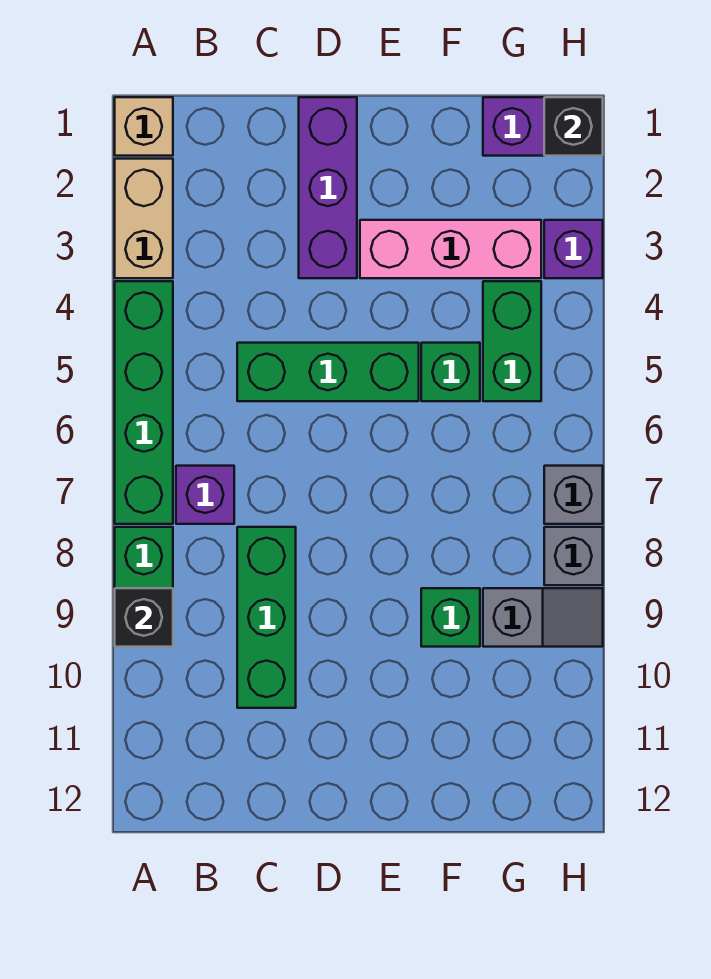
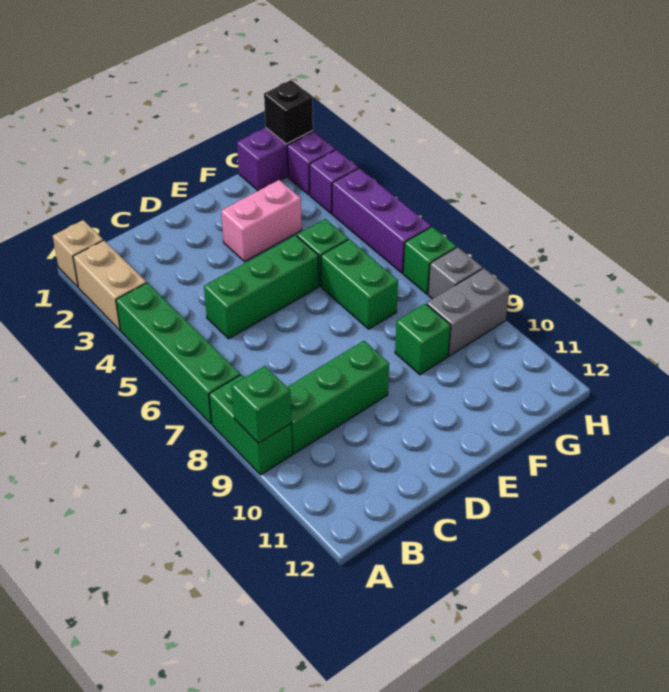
black 1x1 brick [115,588,173,647] -> green 1x1 brick [232,366,291,443]
purple 1x1 brick [176,466,234,524] -> purple 1x1 brick moved to [287,132,335,195]
green 1x3 brick [237,527,296,708] -> green 1x3 brick turned to [287,341,389,454]
purple 1x3 brick [299,97,357,278] -> purple 1x3 brick moved to [332,168,431,273]
pink 1x3 brick [360,220,541,278] -> pink 1x2 brick [221,180,302,262]
green 1x2 brick [483,281,541,401] -> green 1x2 brick moved to [321,239,398,329]
grey 1x2 slope [483,588,603,647] -> grey 1x2 brick [427,268,510,356]
grey 1x1 brick [544,466,603,524] -> green 1x1 brick [403,227,456,294]

